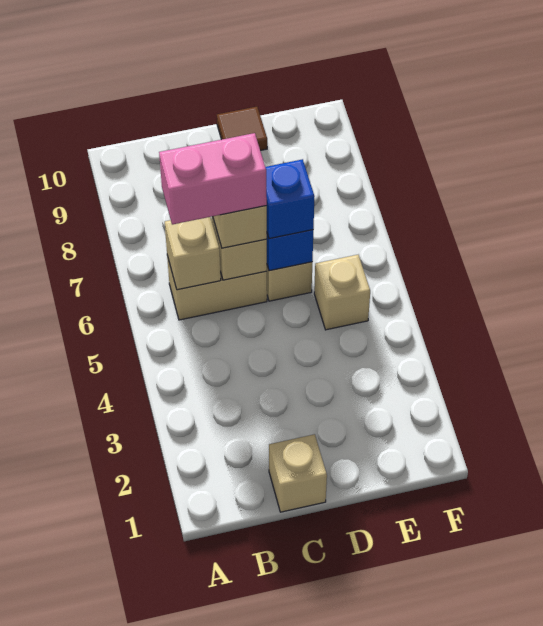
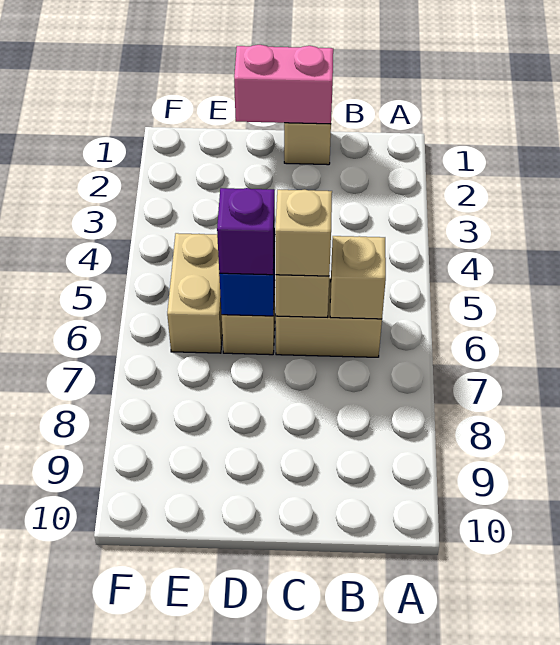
pink 1x2 brick [159,133,267,225] -> pink 1x2 brick moved to [234,45,333,124]
blue 1x1 brick [265,159,315,239] -> purple 1x1 brick [217,188,275,275]
brown 1x1 tile [217,107,267,151] -> none
tan 1x1 brick [314,255,370,330] -> tan 1x2 brick [167,233,222,353]

